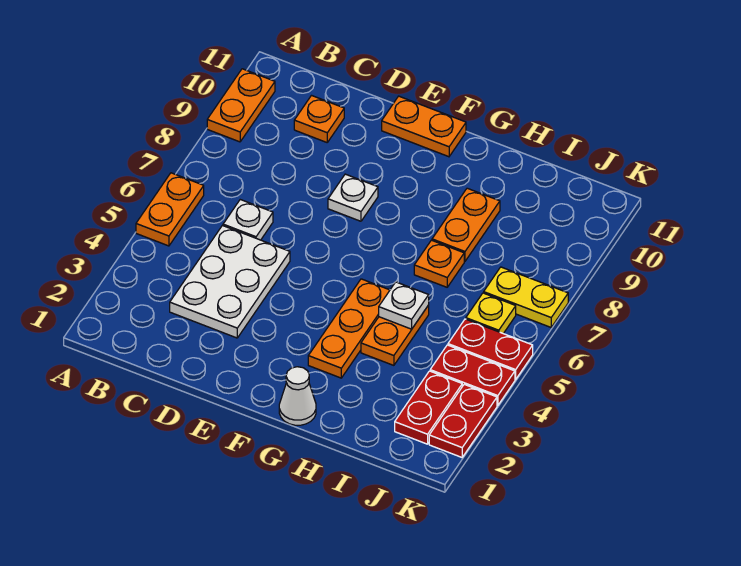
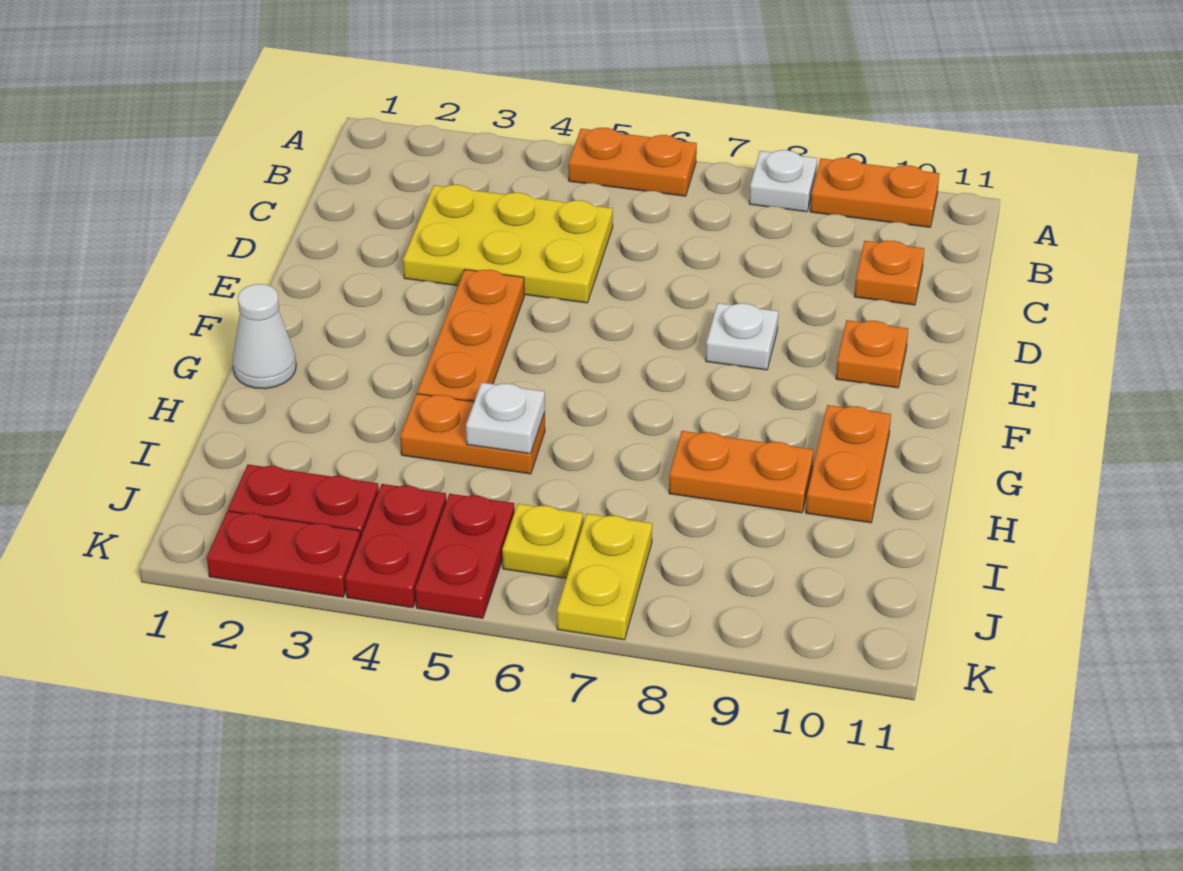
white 2x3 plate [170,226,290,338] -> yellow 2x3 plate [403,185,613,303]
white 1x1 plate [223,200,273,240] -> white 1x1 plate moved to [749,150,817,212]
orange 1x2 plate [382,96,466,157] -> orange 1x2 plate moved to [806,405,891,523]
orange 1x3 plate [308,279,390,378] -> orange 1x3 plate turned to [417,270,524,402]
orange 1x1 plate [414,240,464,287] -> orange 1x1 plate moved to [836,320,908,388]

